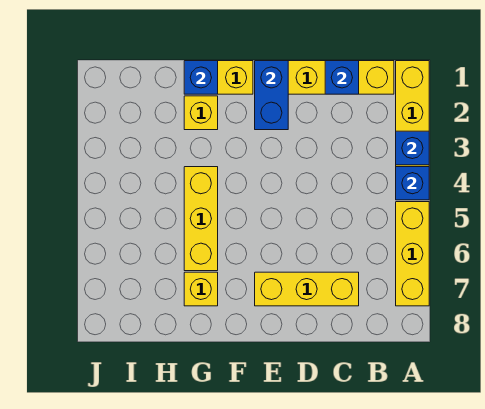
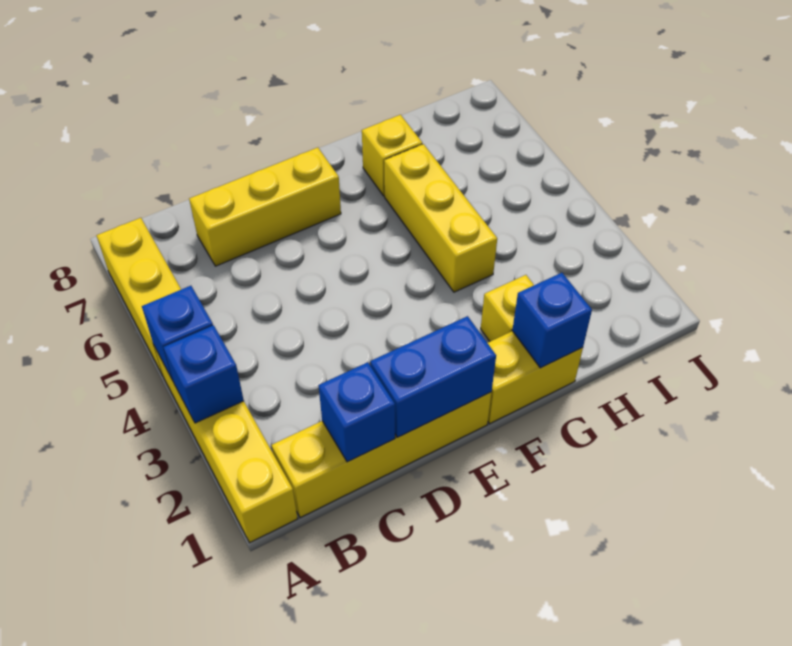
blue 1x2 brick [255,61,288,130] -> blue 1x2 brick turned to [370,316,496,437]

